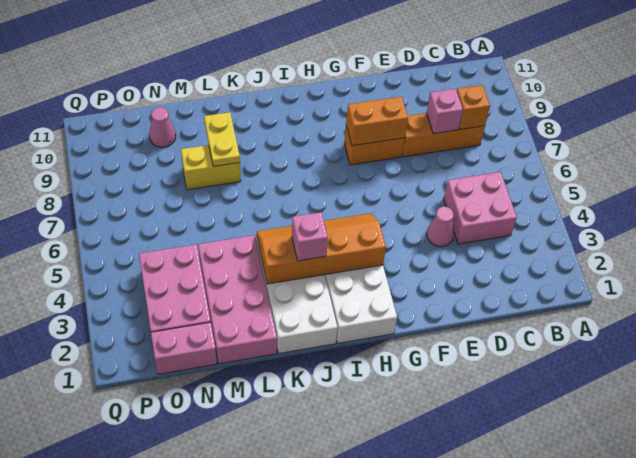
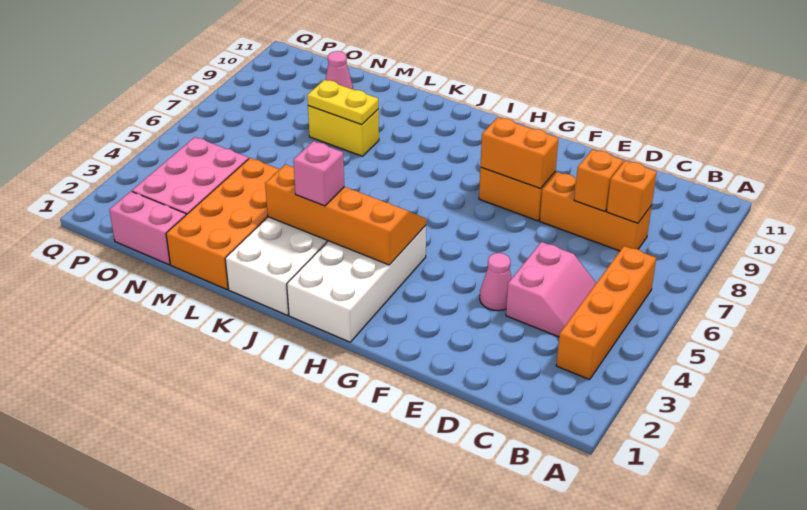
none -> orange 1x4 brick [556,246,656,380]
pink 2x2 brick [444,172,517,244] -> pink 2x2 slope [506,242,596,337]
pink 1x1 brick [427,89,463,133] -> orange 1x1 brick [574,149,623,212]
pink 2x4 brick [198,235,277,364] -> orange 2x4 brick [166,158,280,289]
yellow 1x2 plate [204,112,240,166] -> yellow 1x2 plate turned to [307,80,379,125]

